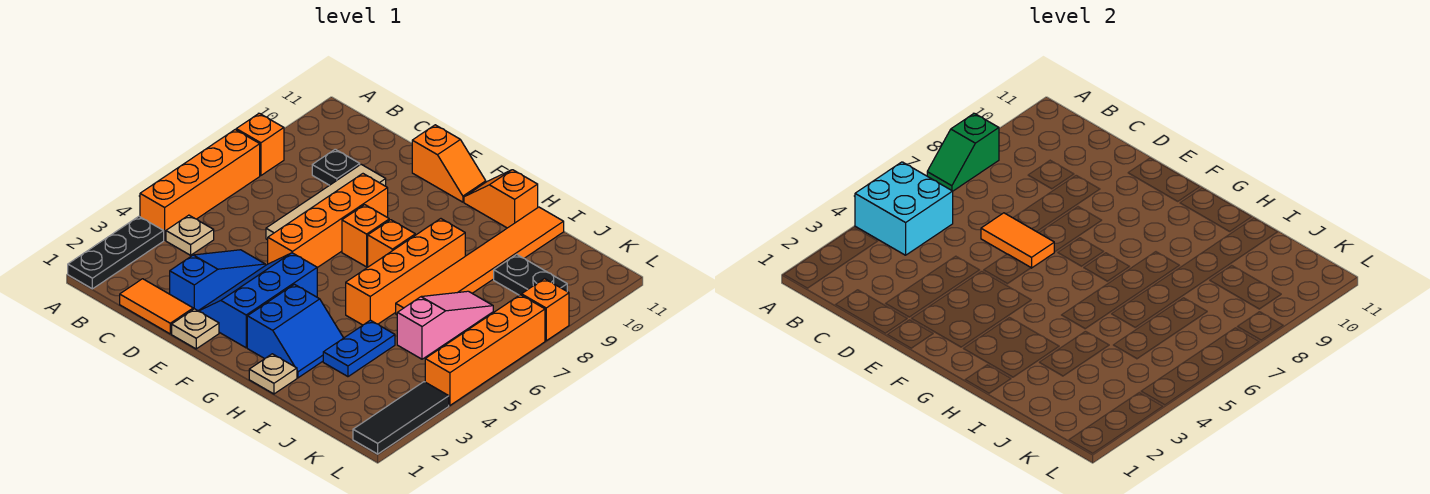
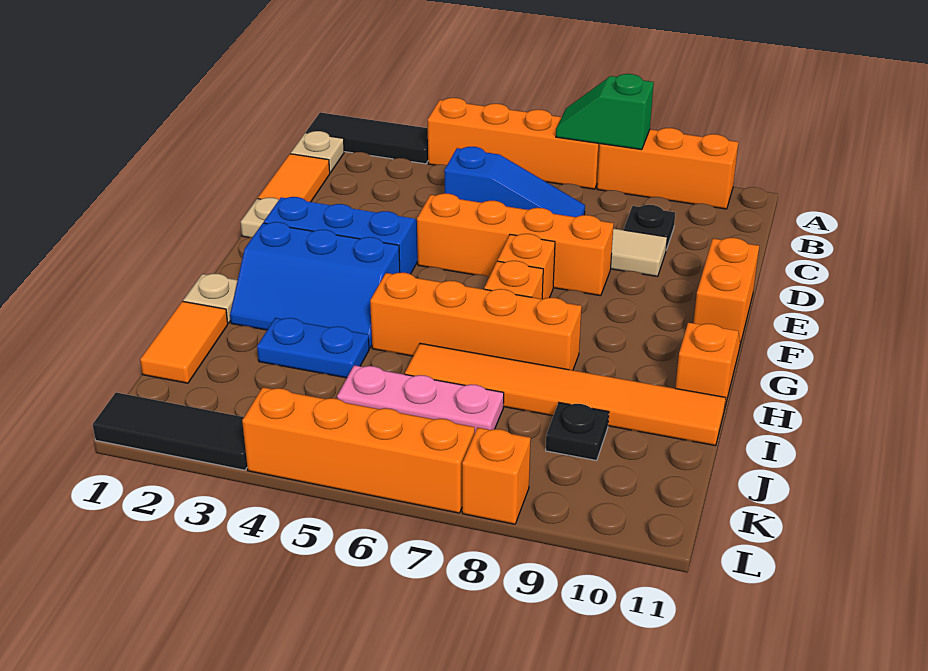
black 1x3 plate [68,216,164,289] -> black 1x3 tile [306,112,428,164]
cyan 2x2 brick [855,162,953,255] -> none
orange 1x1 brick [236,113,284,175] -> orange 1x3 brick [597,128,738,209]
tan 1x1 plate [166,215,214,255] -> tan 1x1 plate moved to [291,131,344,173]
blue 1x3 slope [170,250,265,311] -> blue 1x3 slope moved to [444,147,585,217]
orange 1x2 tile [981,213,1054,268] -> orange 1x2 tile moved to [140,301,228,383]
orange 1x2 slope [412,125,486,202] -> orange 1x2 brick [693,238,759,348]
blue 2x2 slope [247,284,343,378] -> blue 2x3 slope [230,222,400,348]
pink 1x3 slope [397,291,493,359] -> pink 1x3 plate [337,365,504,432]
black 1x2 plate [494,254,567,295] -> black 1x1 plate [546,403,609,461]

